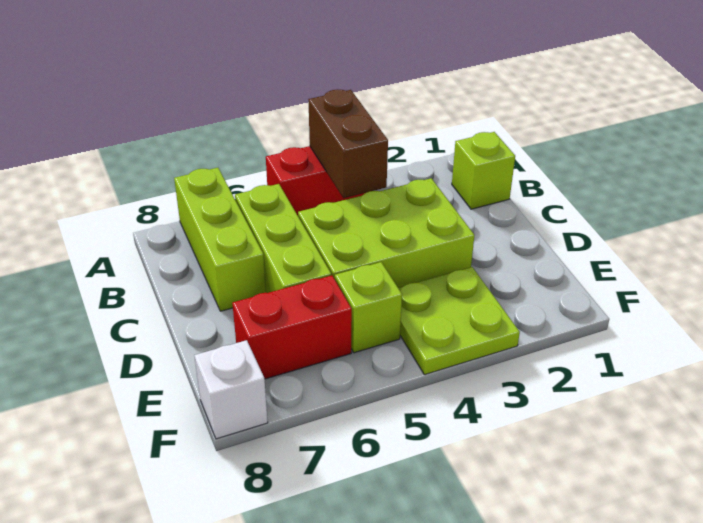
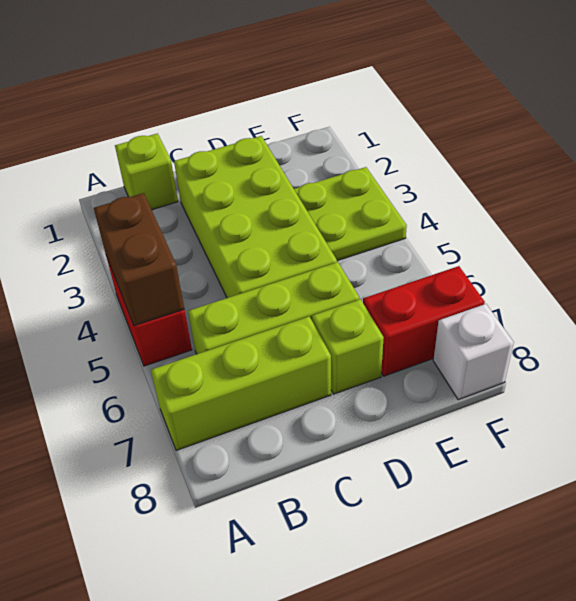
brown 1x2 brick [308,89,388,198] -> brown 1x2 brick turned to [94,193,184,326]
lime 2x3 brick [298,178,474,288] -> lime 2x4 brick [174,136,337,298]
lime 1x1 brick [335,262,402,353] -> lime 1x1 brick moved to [312,299,384,394]
red 1x2 brick [232,275,352,379] -> red 1x2 brick turned to [363,266,485,376]

